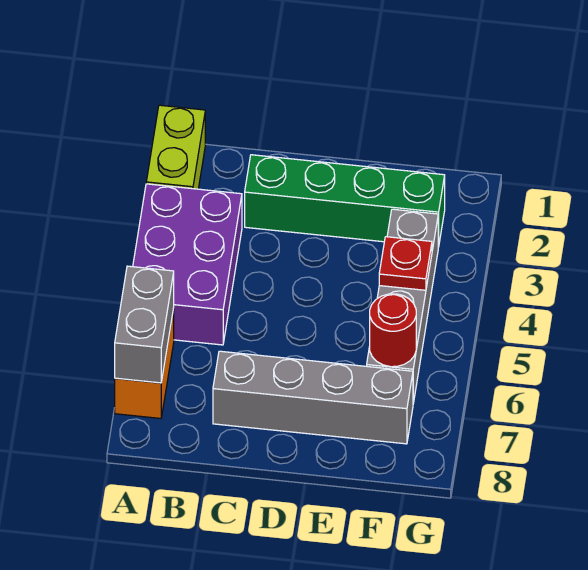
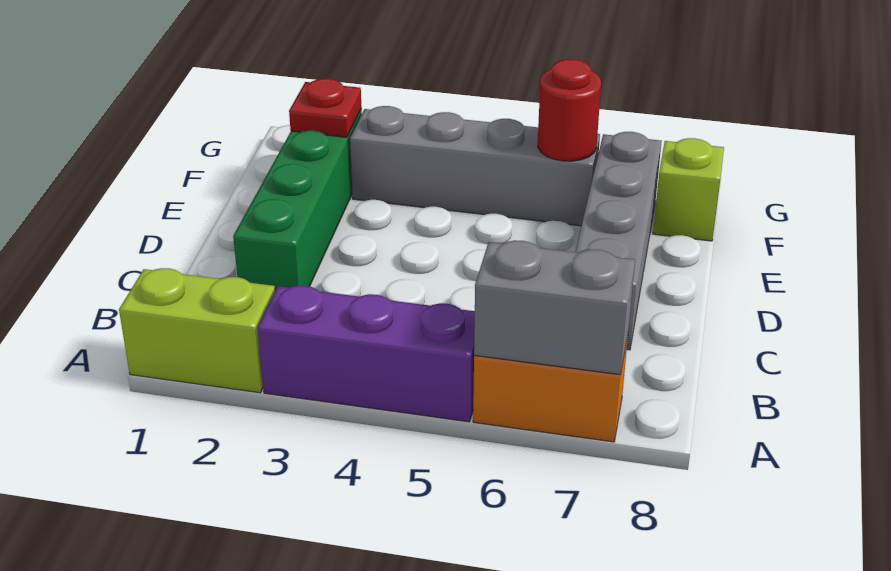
purple 2x3 brick [133,184,242,345] -> purple 1x3 brick [258,286,475,422]
red 1x1 plate [379,237,432,290] -> red 1x1 plate moved to [289,79,362,137]
none -> lime 1x1 brick [653,138,724,241]

